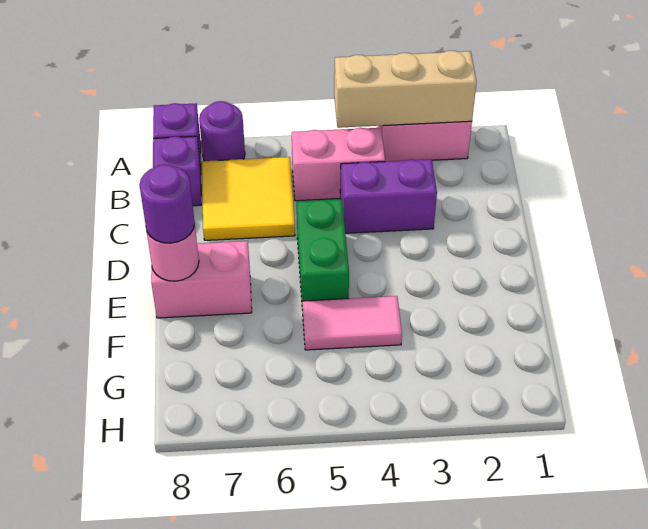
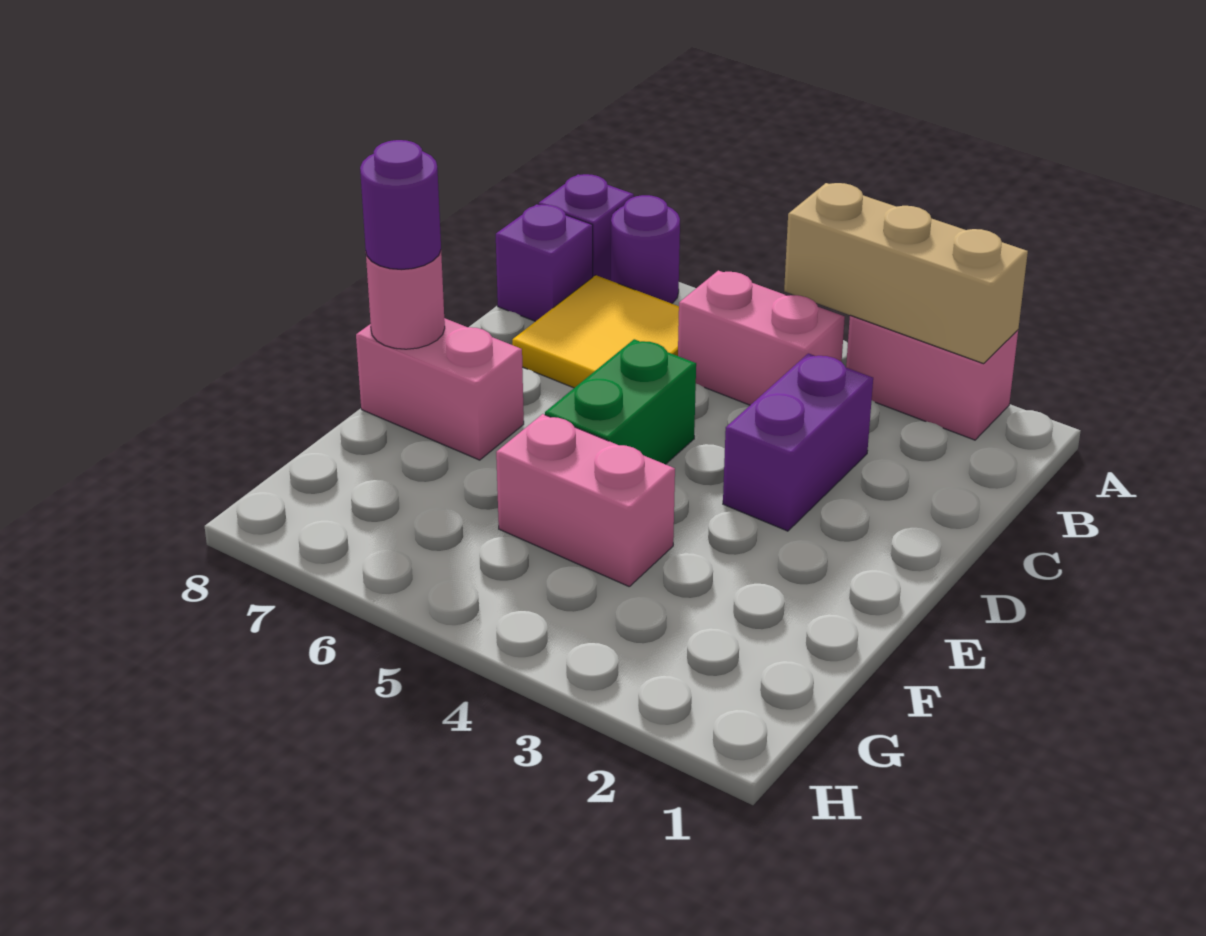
purple 1x2 brick [340,159,437,233] -> purple 1x2 brick turned to [723,353,873,531]
pink 1x2 tile [302,296,402,350] -> pink 1x2 brick [496,414,675,586]

